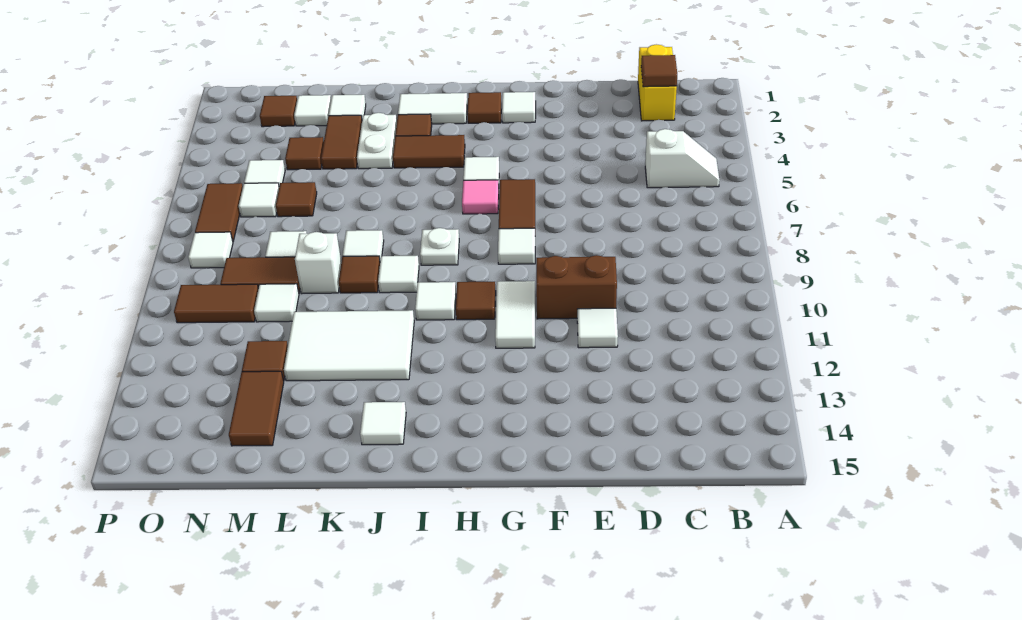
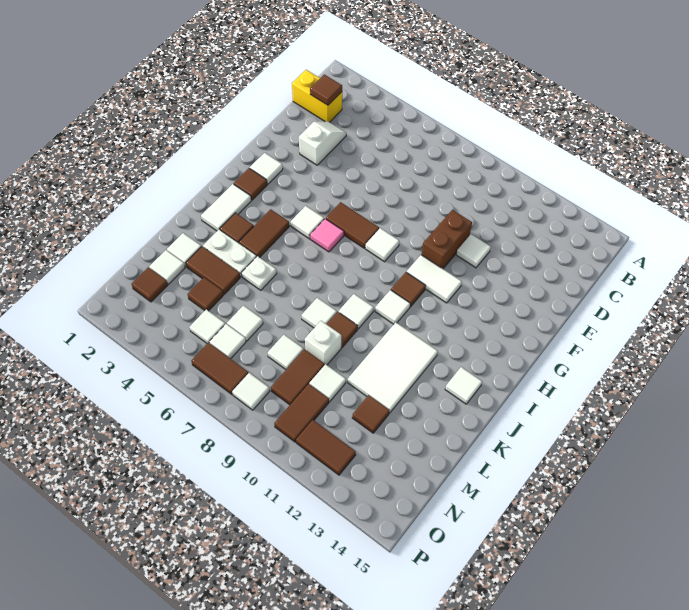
white 1x2 slope [645,129,720,188] -> white 1x2 slope moved to [299,122,346,165]
white 1x1 plate [420,228,459,265] -> white 1x1 plate moved to [241,256,277,290]
brown 1x1 tile [276,182,317,217] -> white 1x1 tile [227,305,263,341]
brown 1x2 tile [229,371,284,446] -> brown 1x2 tile moved to [296,420,356,475]

